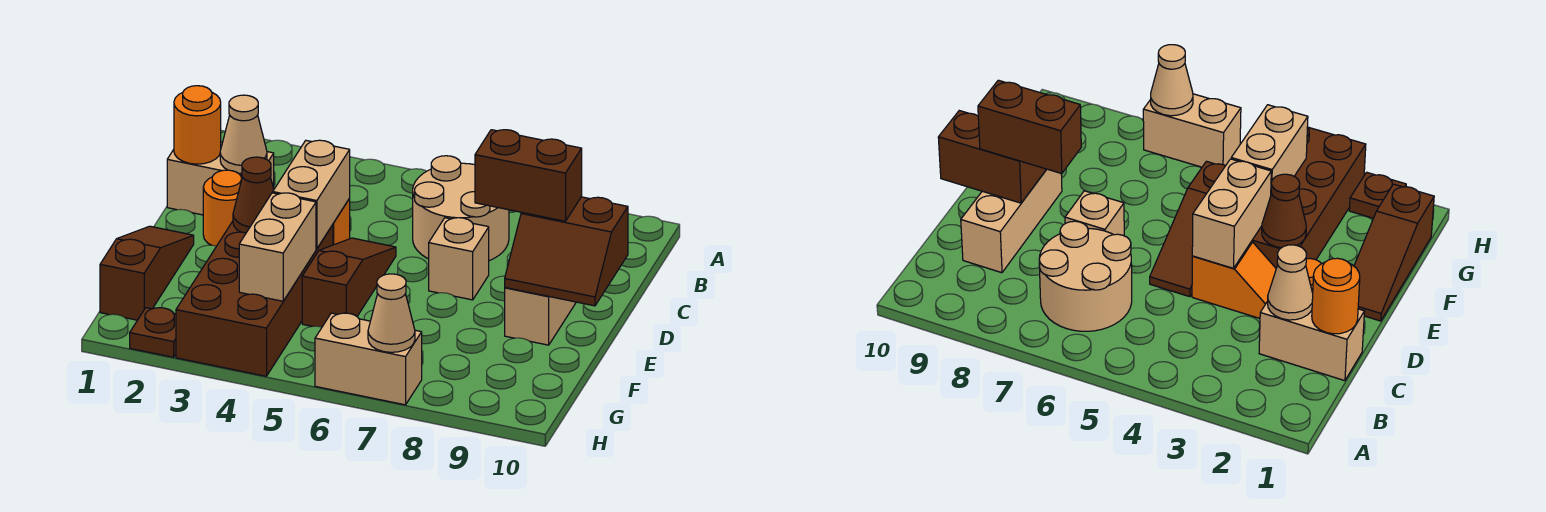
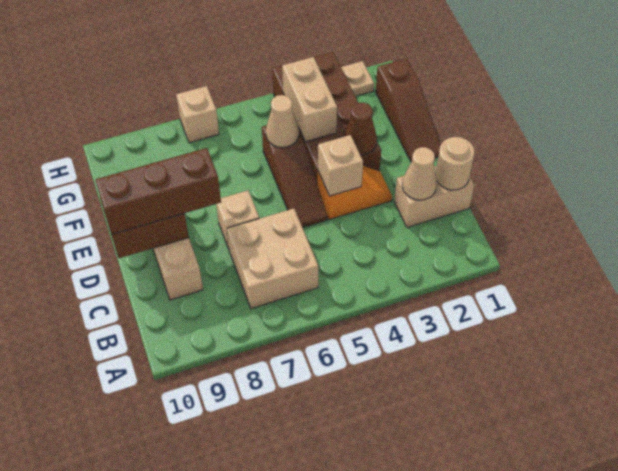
tan 2x2 round brick [413,156,509,261] -> tan 2x2 brick [227,209,318,309]
orange 1x1 round brick [174,86,221,164] -> tan 1x1 round brick [436,137,475,190]
orange 1x1 round brick [203,170,242,246] -> none
tan 1x2 brick [273,140,350,249] -> tan 1x1 brick [318,135,363,196]
brown 1x2 brick [475,130,582,221] -> brown 1x3 brick [95,148,221,234]
brown 1x1 plate [130,308,176,357] -> tan 1x1 plate [341,61,374,96]
tan 1x2 brick [315,313,422,405] -> tan 1x1 brick [176,86,219,143]
tan 1x1 cone [368,274,415,352] -> tan 1x1 cone moved to [266,95,299,148]

